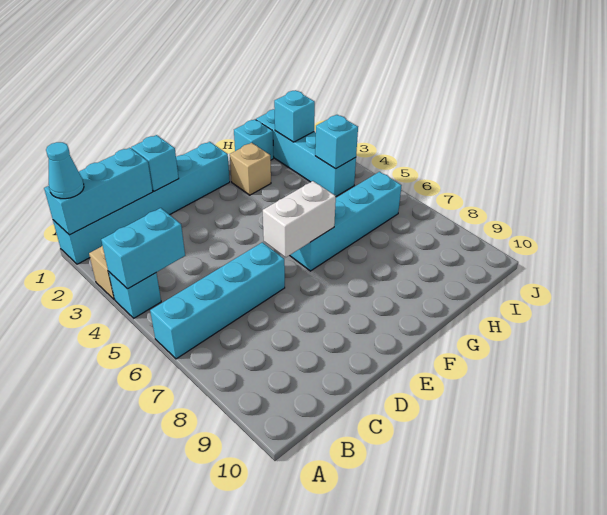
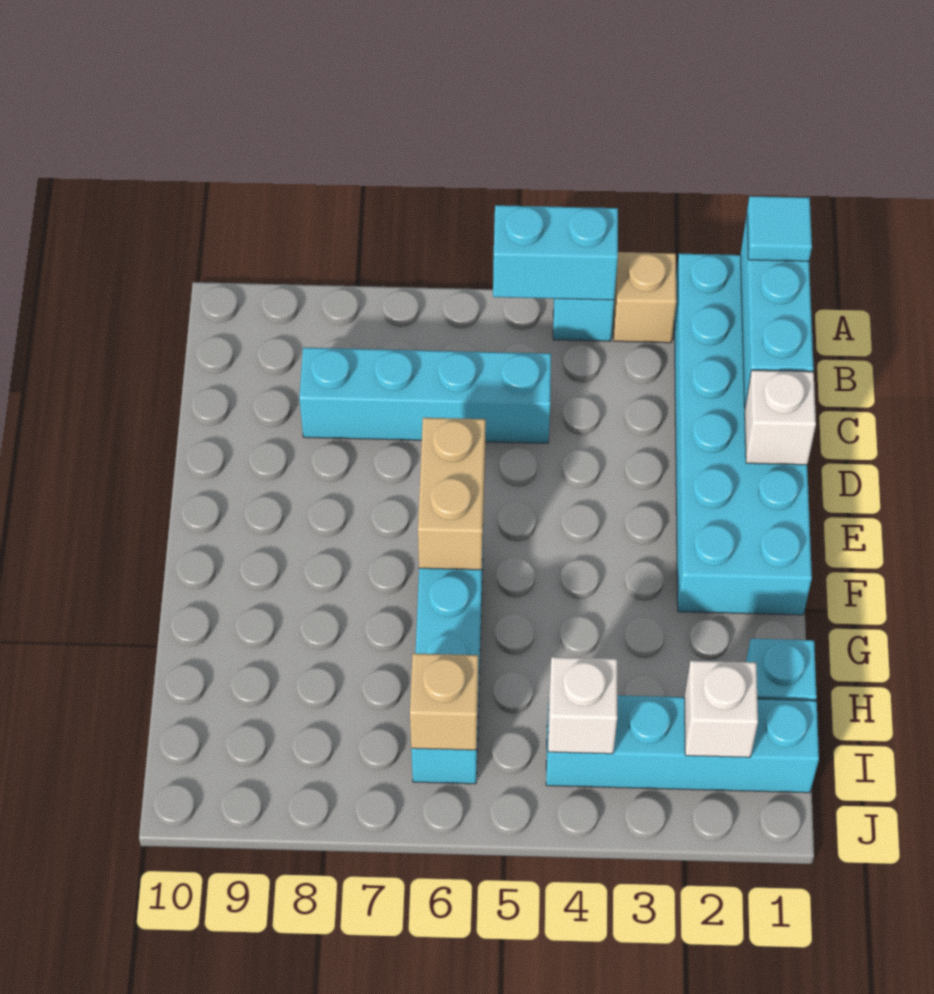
cyan 1x6 brick [53,142,230,264] -> cyan 2x6 brick [674,254,812,615]
cyan 1x1 cone [46,142,84,199] -> cyan 1x1 tile [747,196,812,261]
cyan 1x2 brick [101,208,185,289] -> cyan 1x2 brick turned to [493,205,618,300]
cyan 1x4 brick [150,242,285,359] -> cyan 1x4 brick turned to [299,348,551,443]
cyan 1x1 brick [131,135,179,191] -> white 1x1 brick [745,370,816,465]
white 1x2 brick [263,181,336,257] -> tan 1x2 brick [418,418,486,570]
tan 1x1 brick [230,143,271,195] -> tan 1x1 brick moved to [410,653,479,750]
cyan 1x1 brick [274,90,315,142] -> white 1x1 brick [684,661,758,757]
cyan 1x1 brick [315,115,358,169] -> white 1x1 brick [548,657,617,754]

